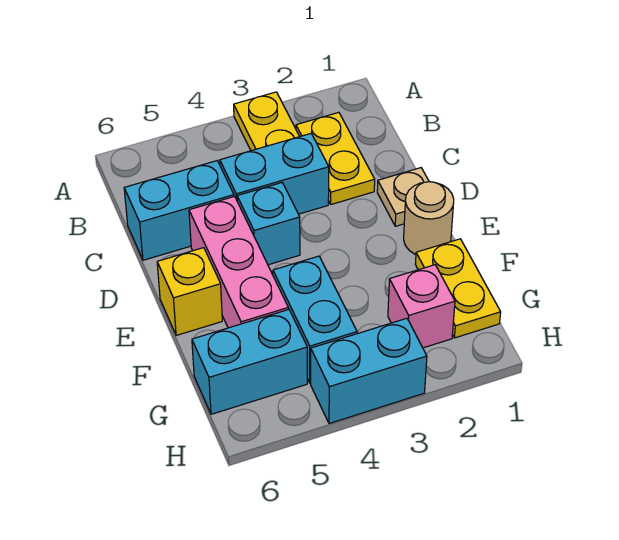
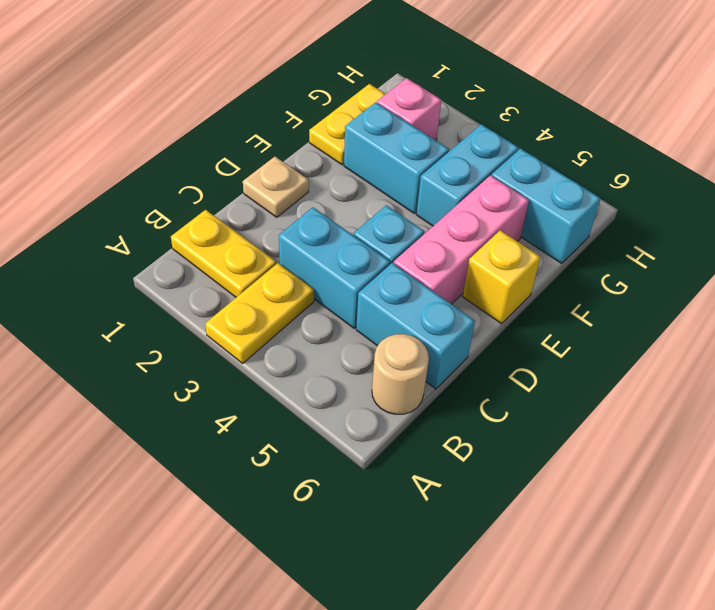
yellow 1x2 plate [296,112,375,204] -> yellow 1x2 plate turned to [171,210,276,297]
tan 1x1 round brick [404,182,454,255] -> tan 1x1 round brick moved to [372,334,429,414]
cyan 1x2 brick [311,318,427,423] -> cyan 1x2 brick moved to [344,102,449,214]

